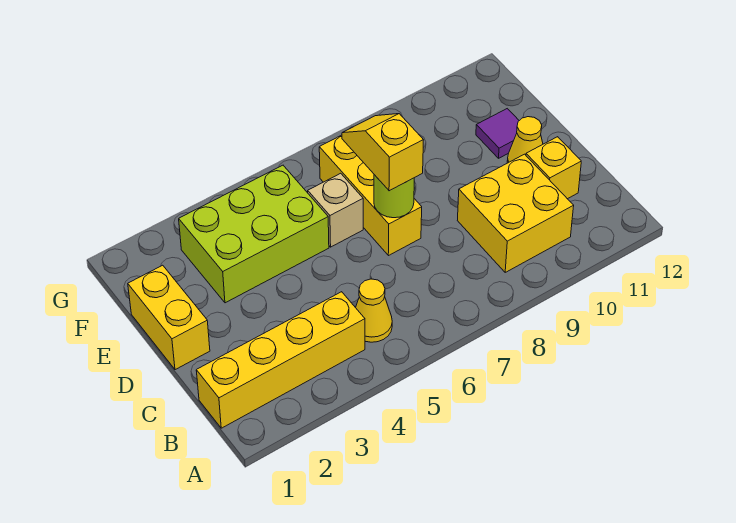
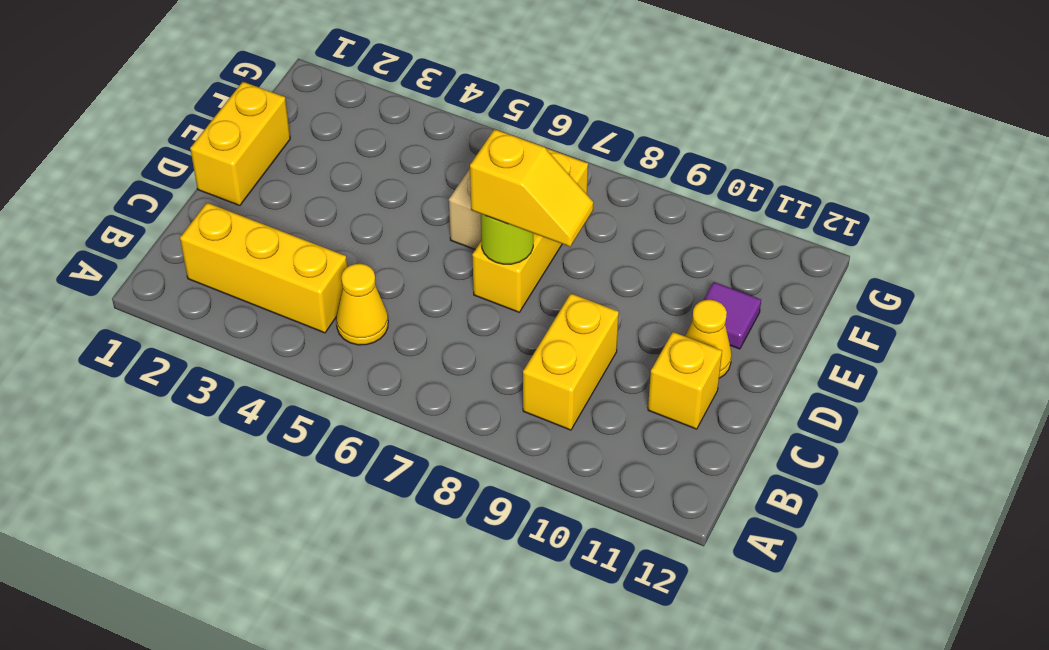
yellow 1x4 brick [196,292,365,428] -> yellow 1x3 brick [180,203,347,333]
yellow 2x2 brick [457,154,574,272] -> yellow 1x2 brick [523,294,619,430]
yellow 1x2 slope [342,114,423,191] -> yellow 1x2 slope turned to [470,129,594,247]
lime 2x3 brick [179,165,329,303] -> none

